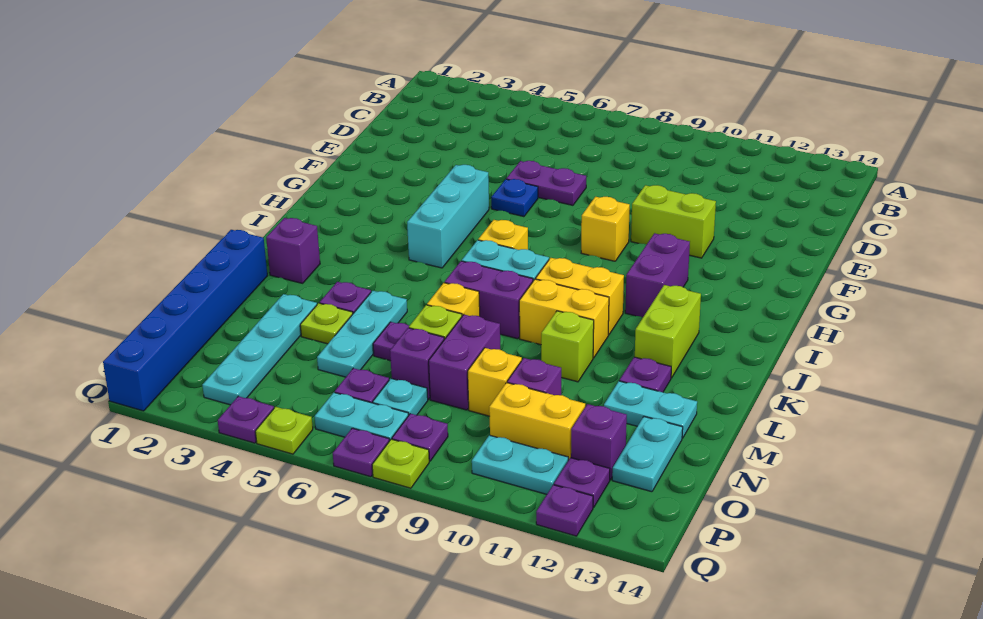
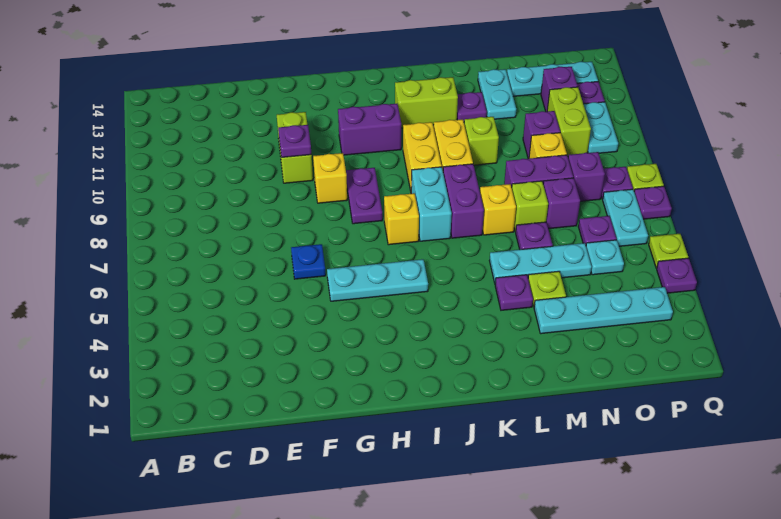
purple 1x2 plate [506,161,586,205] -> purple 1x2 plate moved to [346,168,383,224]
cyan 1x3 brick [407,165,489,268] -> cyan 1x3 plate [327,259,428,301]
purple 1x1 brick [266,218,320,283] -> purple 1x1 brick moved to [568,152,605,201]
blue 1x6 brick [103,230,267,411] -> none
cyan 1x2 plate [612,417,683,492] -> cyan 1x3 plate [507,62,598,96]
cyan 1x1 plate [373,378,428,415] -> cyan 1x1 plate moved to [586,240,624,275]
yellow 1x2 brick [489,383,585,460] -> lime 1x2 brick [547,87,591,156]
purple 1x1 plate [536,485,593,536] -> purple 1x1 plate moved to [278,125,311,157]

